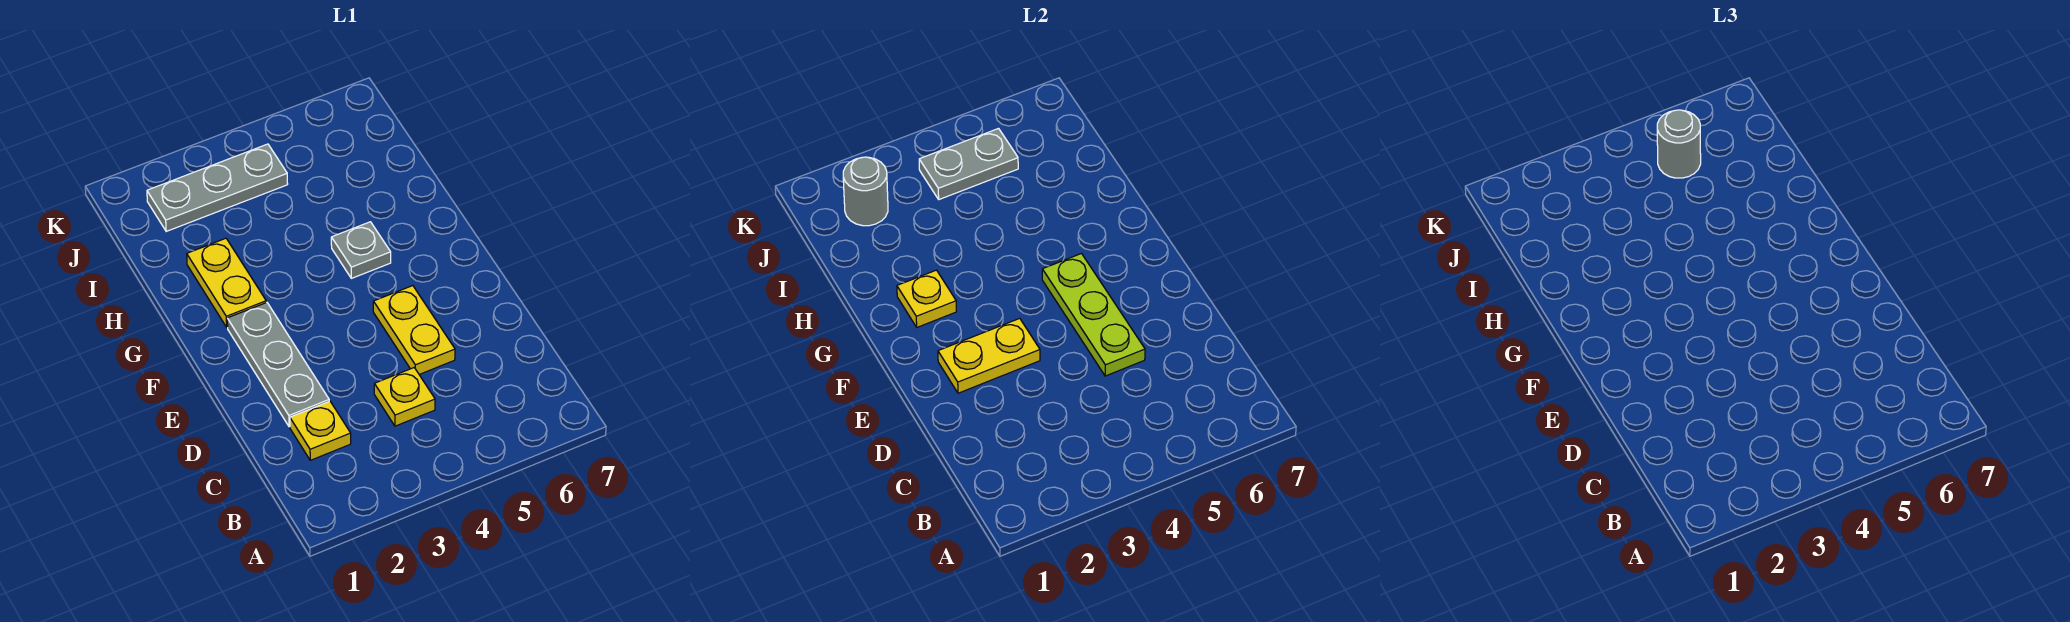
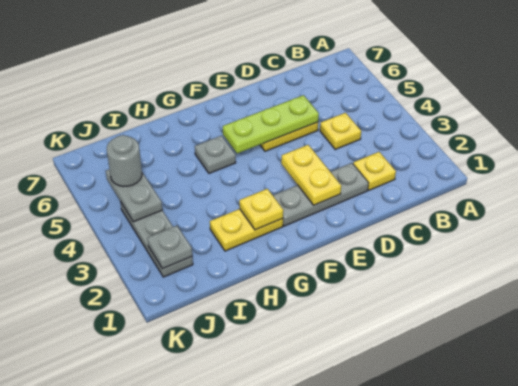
grey 1x1 round brick [843,157,888,226] -> grey 1x1 plate [147,226,192,269]

